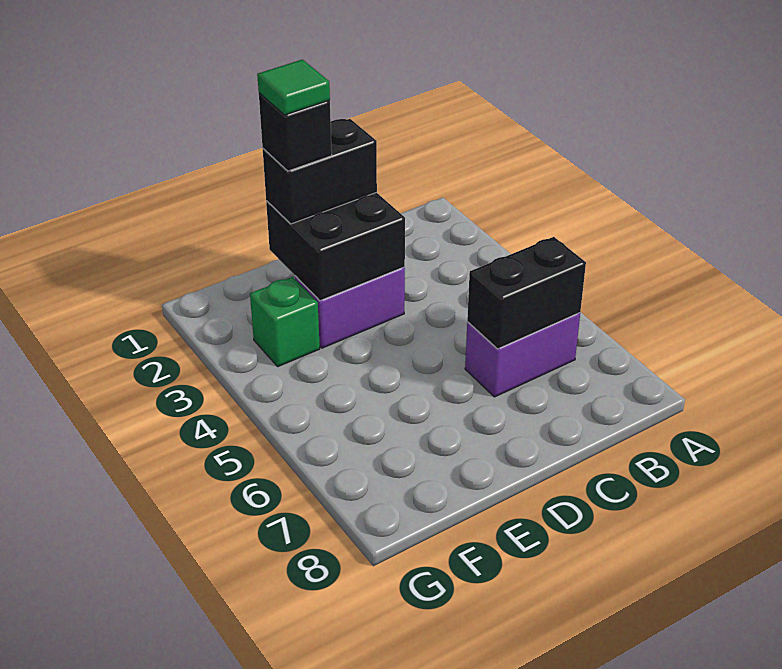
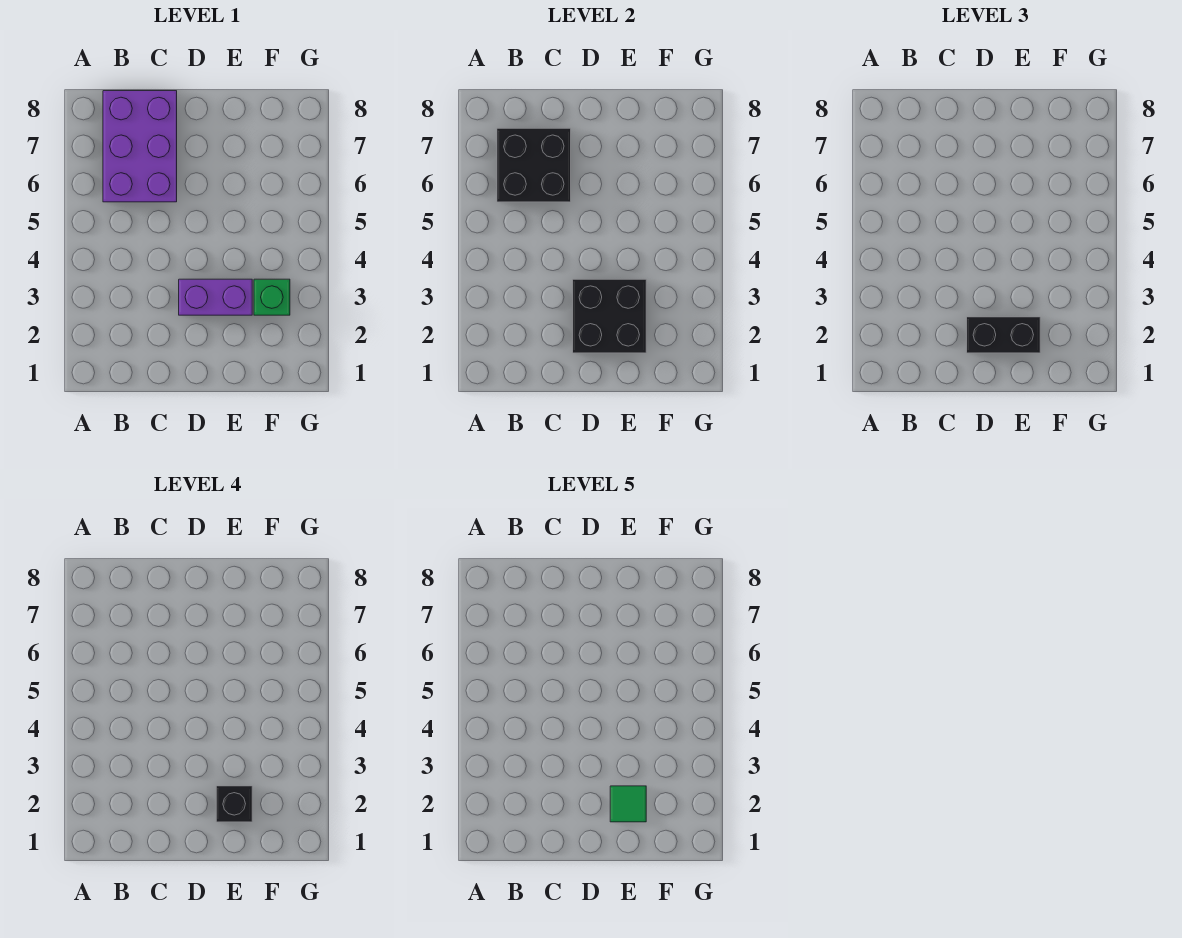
purple 1x2 brick [465,313,580,397] -> purple 2x3 brick [103,91,177,202]
black 1x2 brick [467,237,586,349] -> black 2x2 brick [497,128,571,202]

